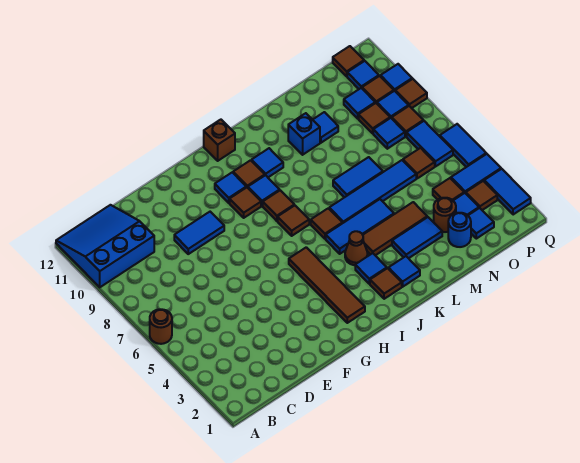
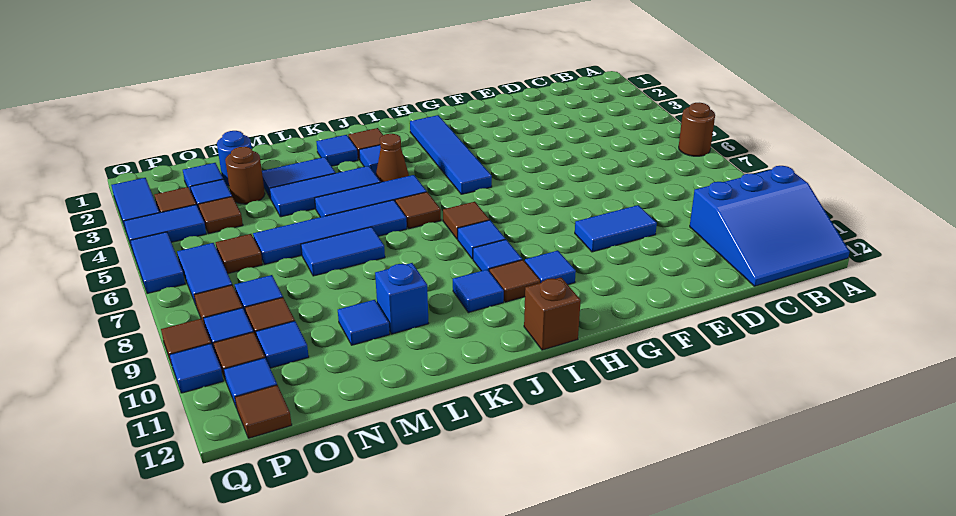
brown 1x4 tile [289,247,365,323] -> blue 1x4 tile [410,115,492,194]
brown 1x1 tile [230,187,261,218] -> none
brown 1x1 tile [263,190,294,221] -> blue 1x1 tile [458,220,505,259]
brown 1x3 tile [363,202,427,255] -> blue 1x3 tile [269,166,381,217]

